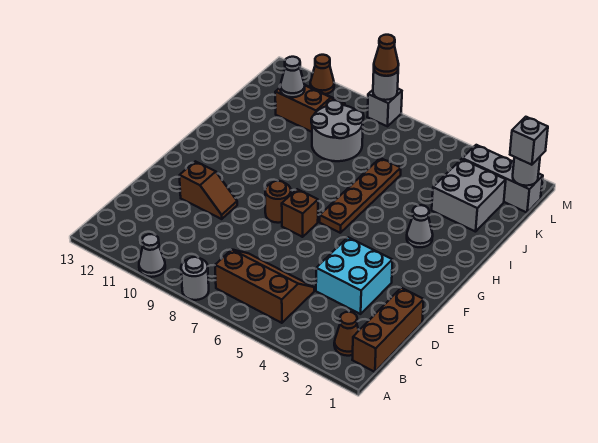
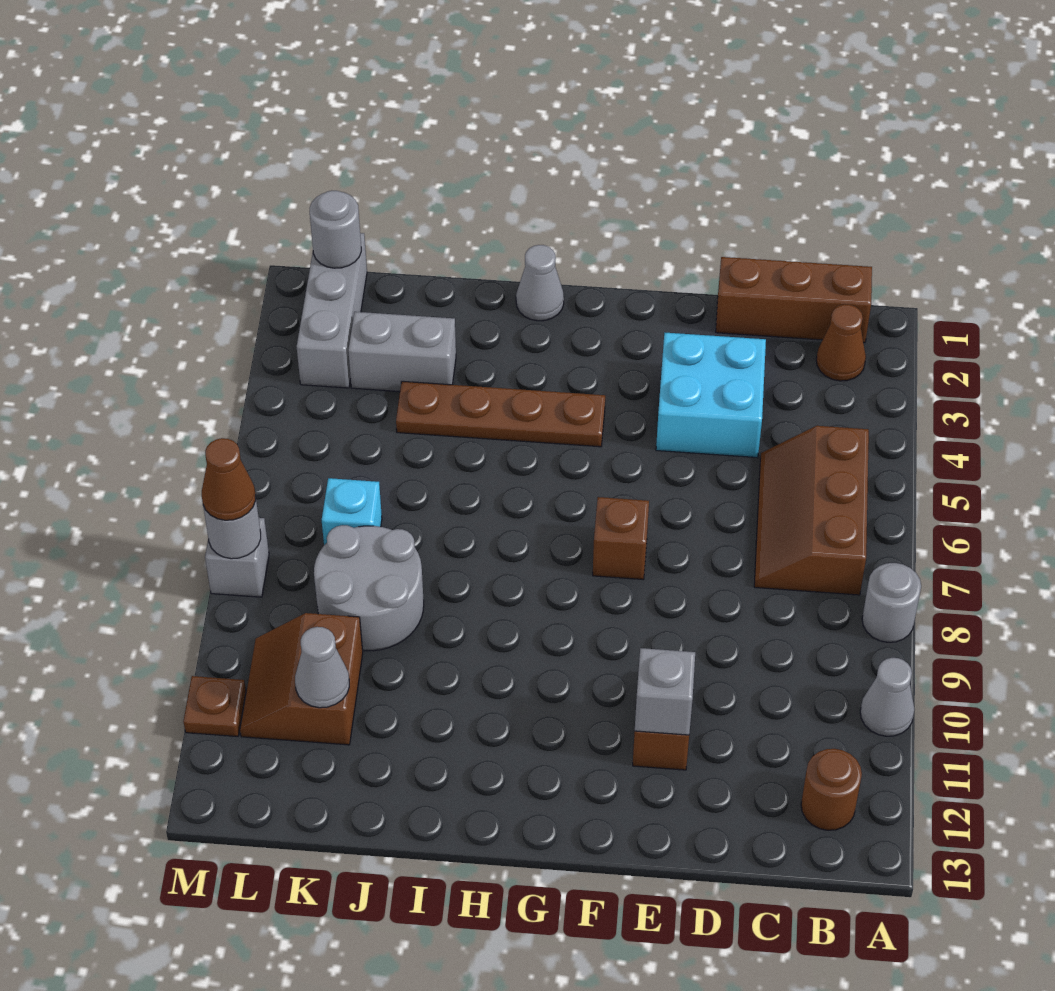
brown 1x1 round brick [265,181,291,223] -> brown 1x1 round brick moved to [801,749,862,830]
brown 1x4 plate [320,158,401,233] -> brown 1x4 plate moved to [396,381,605,447]
grey 1x1 cone [407,205,433,247] -> grey 1x1 cone moved to [516,245,564,321]
grey 2x2 brick [432,159,506,232] -> grey 1x2 brick [348,312,456,392]
none -> cyan 1x1 brick [322,478,382,545]
grey 1x1 brick [510,117,548,165] -> grey 1x1 brick moved to [635,648,695,735]
brown 1x1 cone [310,55,334,94] -> brown 1x1 plate [183,676,246,737]

